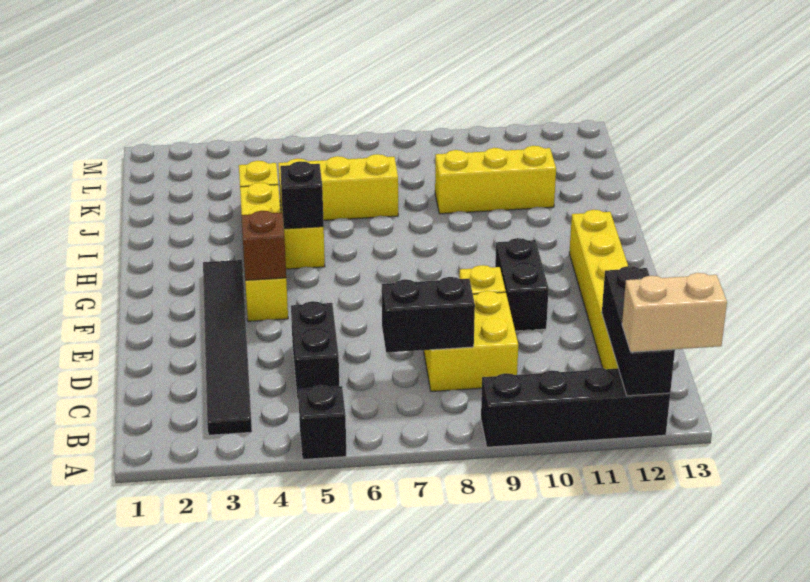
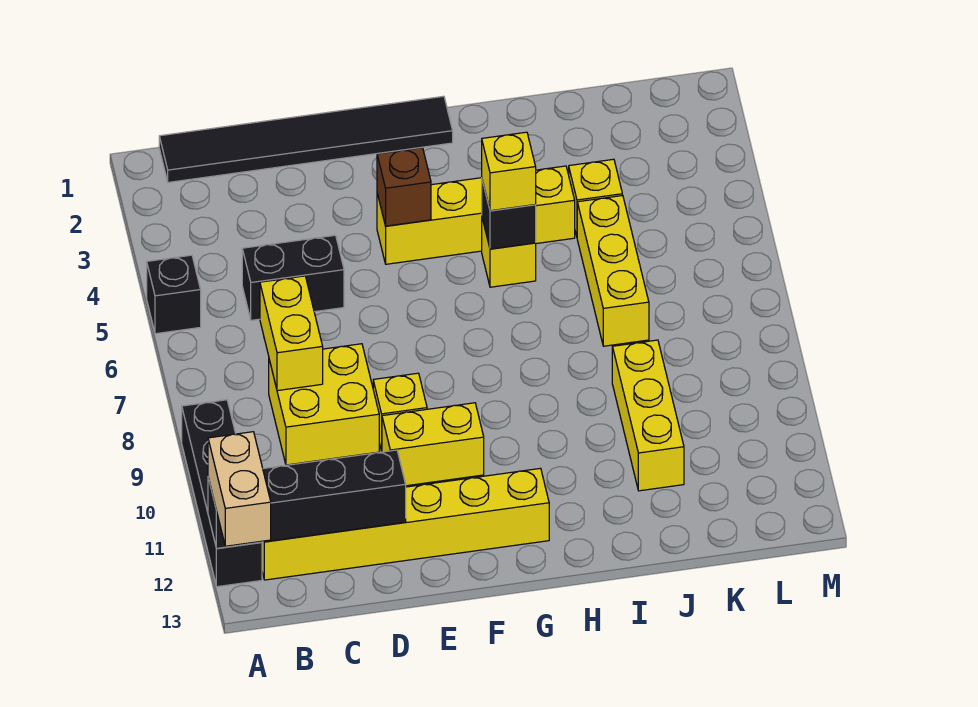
black 1x3 brick [602,266,675,396] -> black 1x4 brick [208,450,406,548]
black 1x6 tile [203,260,252,435] -> black 1x6 tile moved to [159,96,453,182]
black 1x2 brick [382,277,475,353] -> yellow 1x2 brick [260,276,323,391]
black 1x2 brick [495,238,549,331] -> yellow 1x2 brick [382,403,484,486]
none -> yellow 1x1 brick [482,132,536,211]

